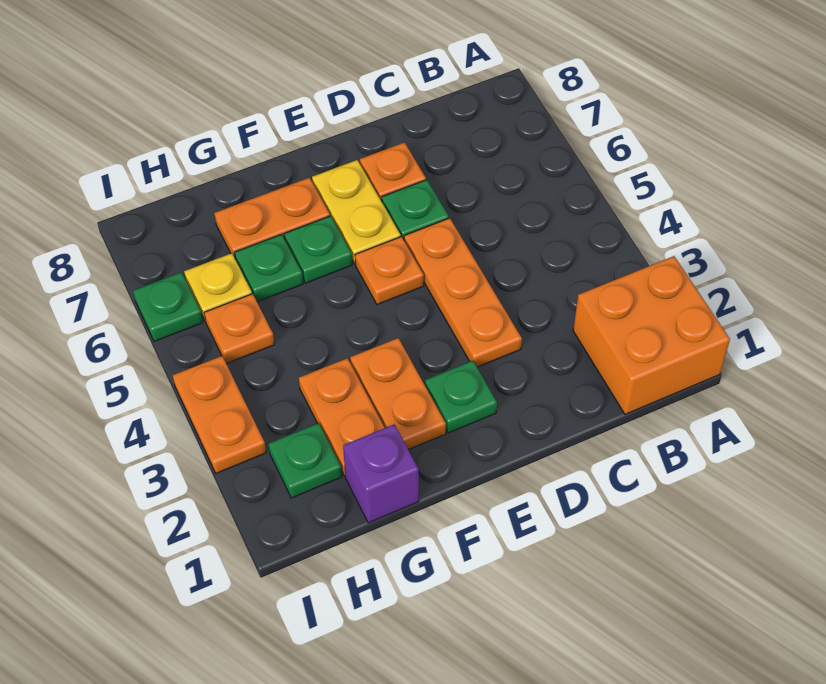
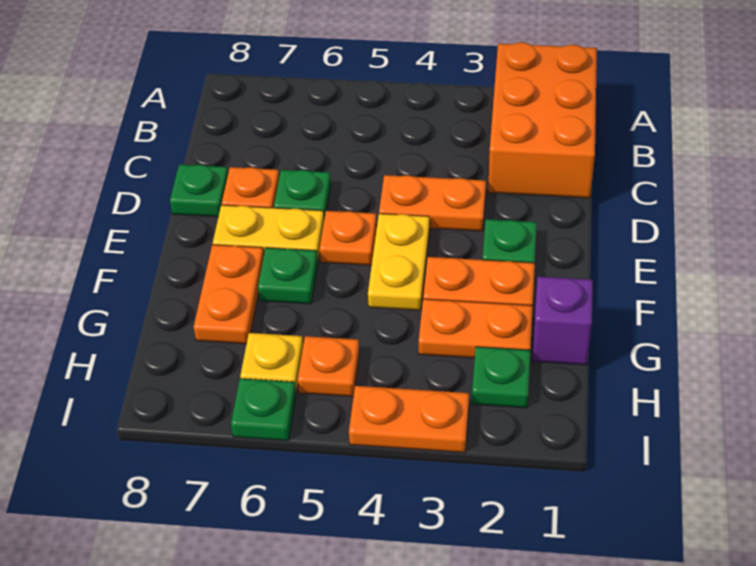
orange 2x2 brick [573,256,730,414] -> orange 2x3 brick [488,42,597,198]
orange 1x3 plate [404,218,522,367] -> orange 1x2 plate [379,175,486,231]
none -> yellow 1x2 plate [368,214,430,310]
green 1x1 plate [235,234,303,302] -> green 1x1 plate moved to [170,165,228,217]

